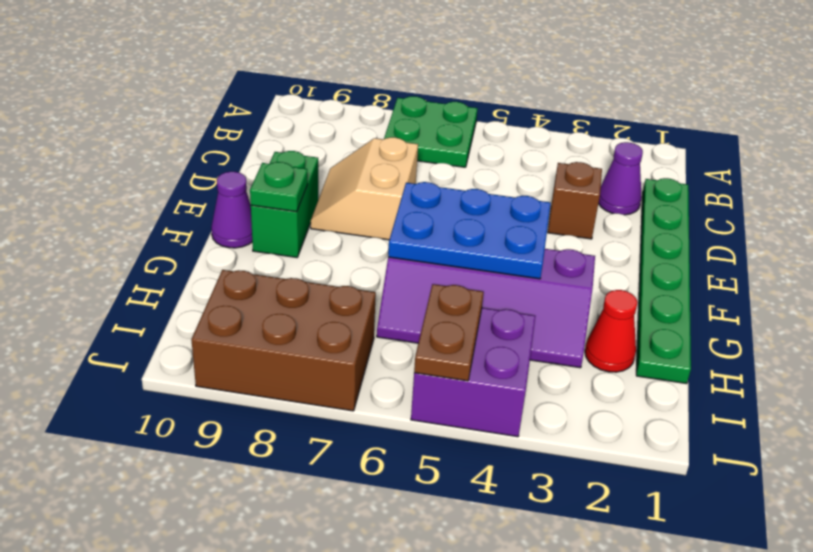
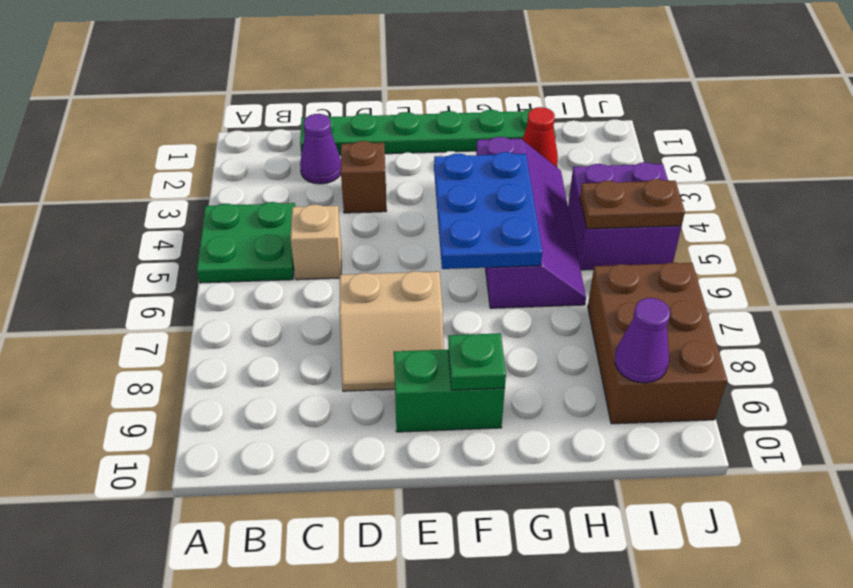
green 2x2 plate [384,96,477,167] -> green 2x2 plate moved to [197,202,295,283]
none -> tan 1x1 brick [291,204,341,280]
purple 1x1 cone [211,172,252,248] -> purple 1x1 cone moved to [615,298,670,383]

